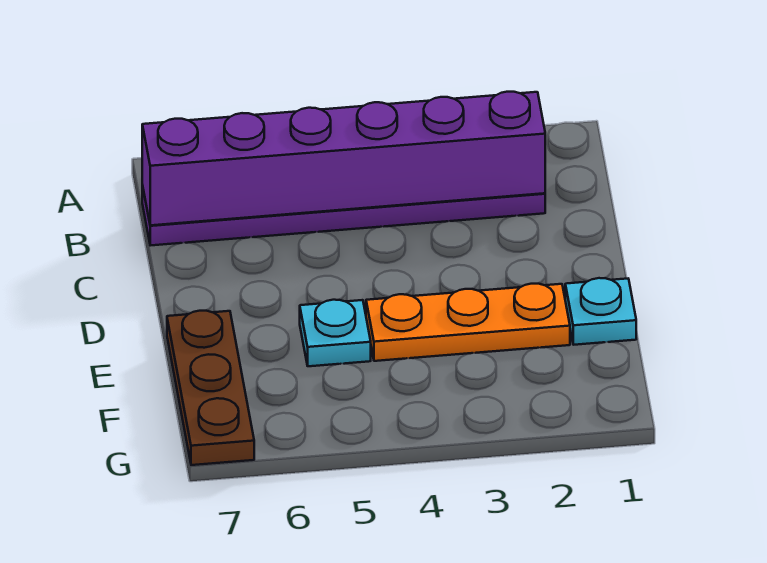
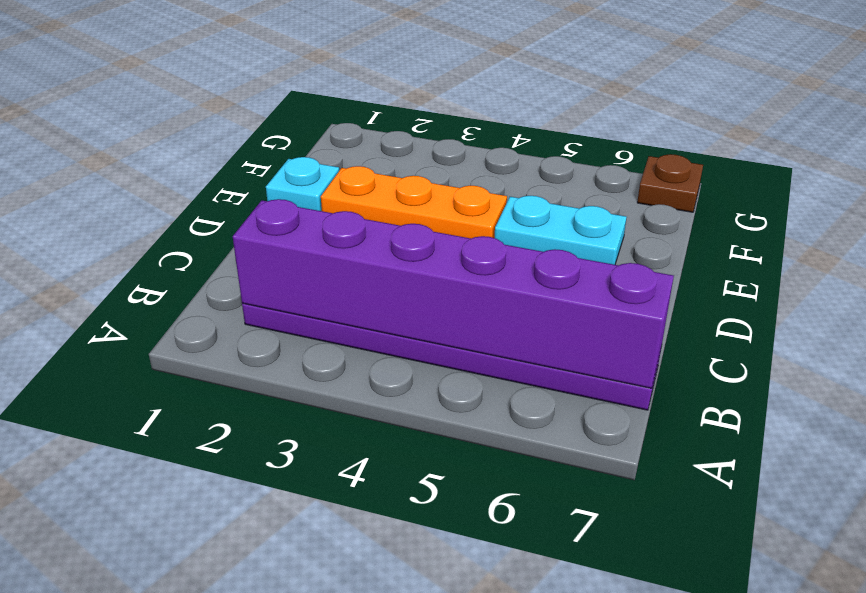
cyan 1x1 plate [300,300,371,366] -> cyan 1x2 plate [495,196,626,265]
brown 1x3 plate [167,311,254,465] -> brown 1x1 plate [637,154,703,212]

